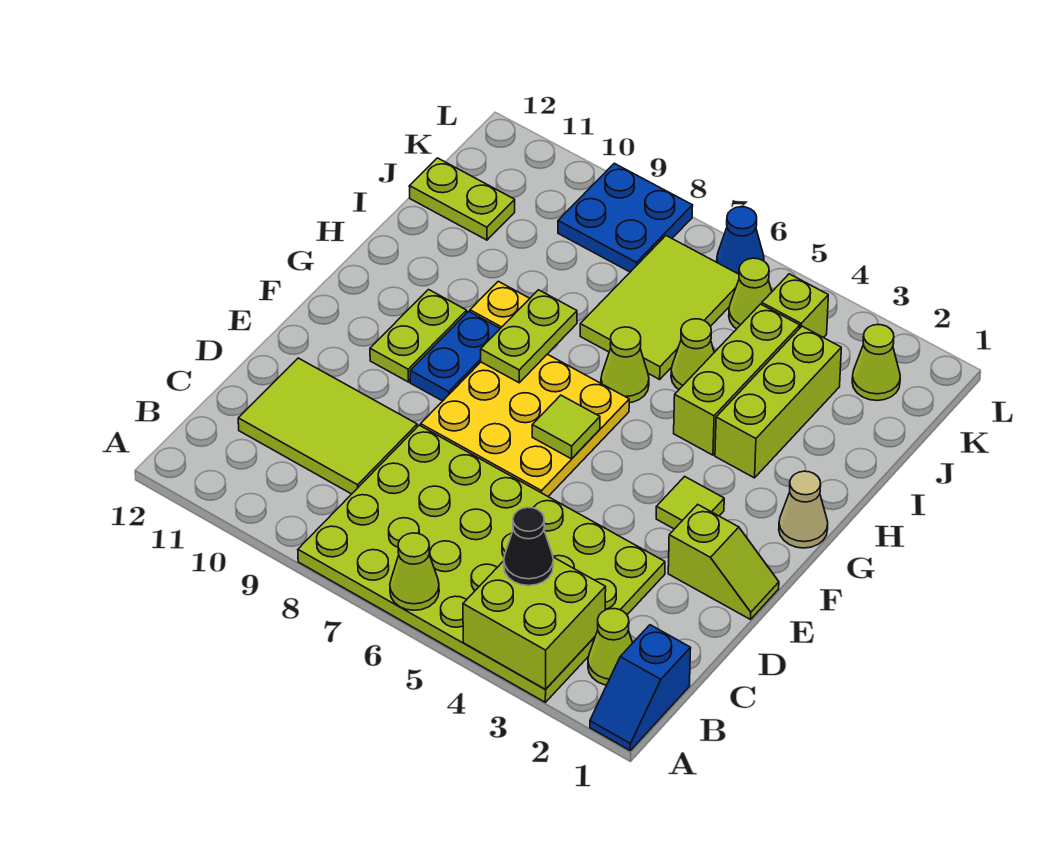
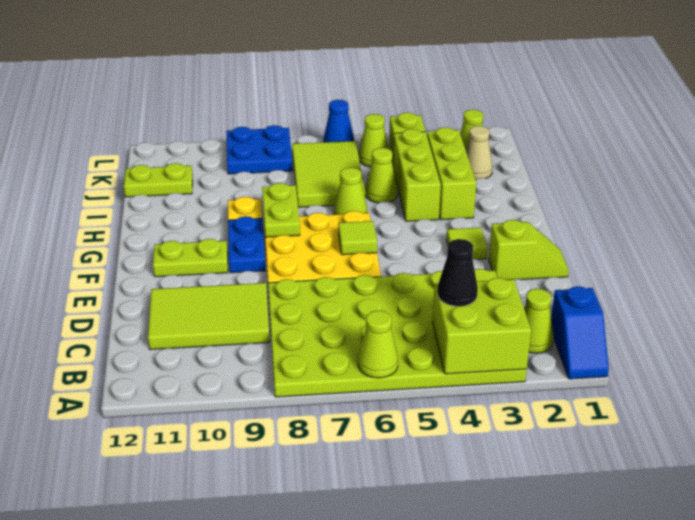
lime 1x2 plate [370,290,467,382] -> lime 1x2 plate turned to [153,239,228,277]
tan 1x1 cone [779,471,828,548] -> tan 1x1 cone moved to [466,126,493,180]

